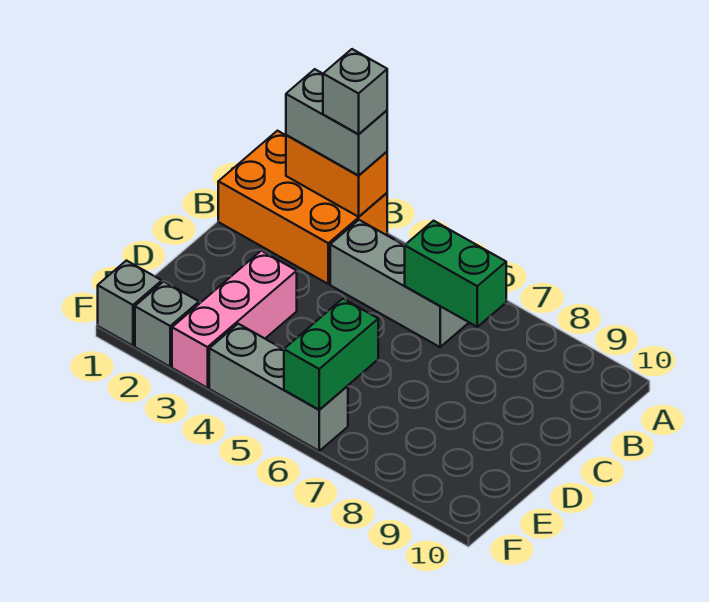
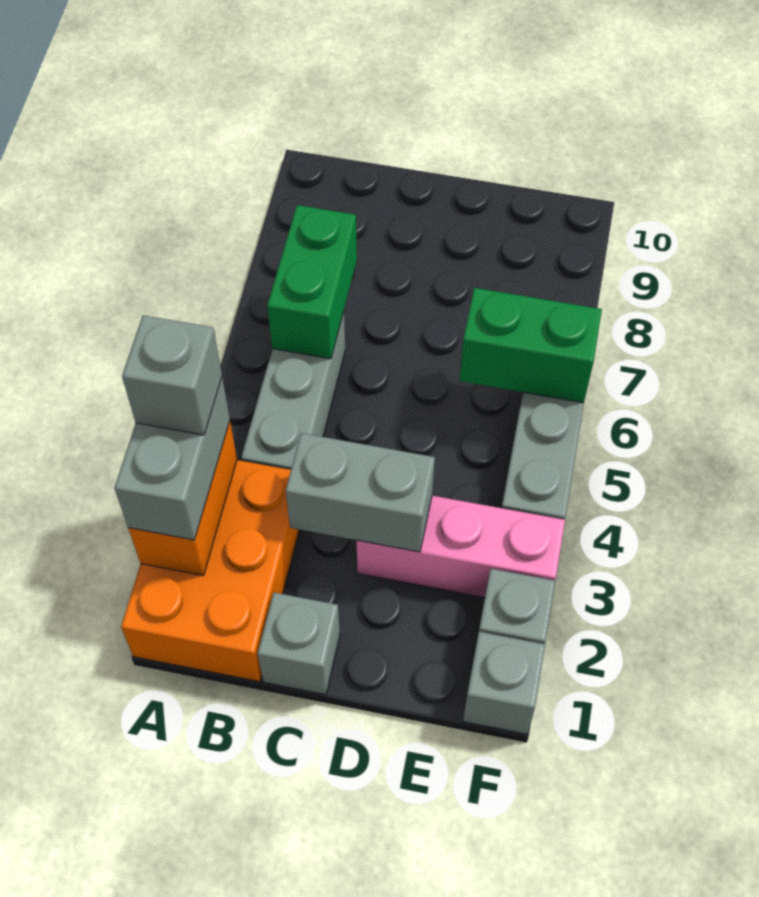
none -> grey 1x1 brick [258,593,340,695]
none -> grey 1x2 brick [286,433,435,552]

